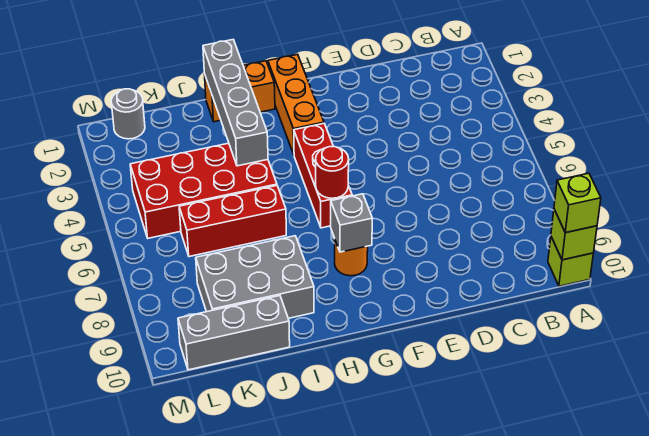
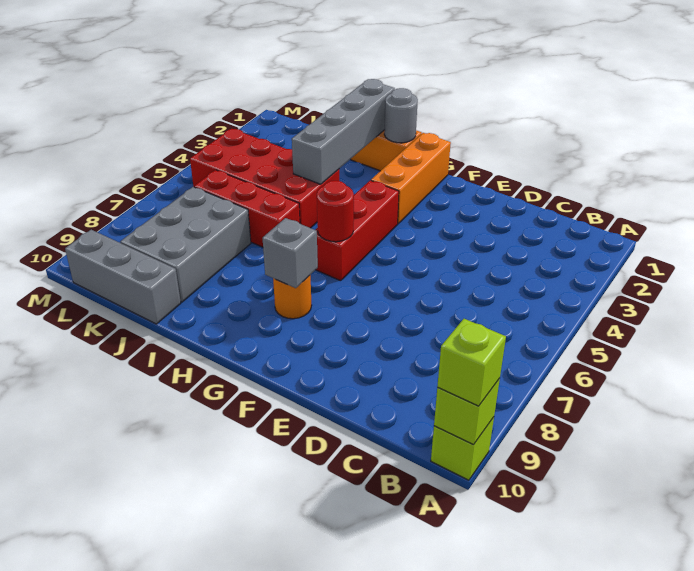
grey 2x3 brick [196,236,314,318] -> grey 2x3 brick turned to [120,187,251,302]
grey 1x1 round brick [111,89,145,139] -> grey 1x1 round brick moved to [384,88,418,143]

